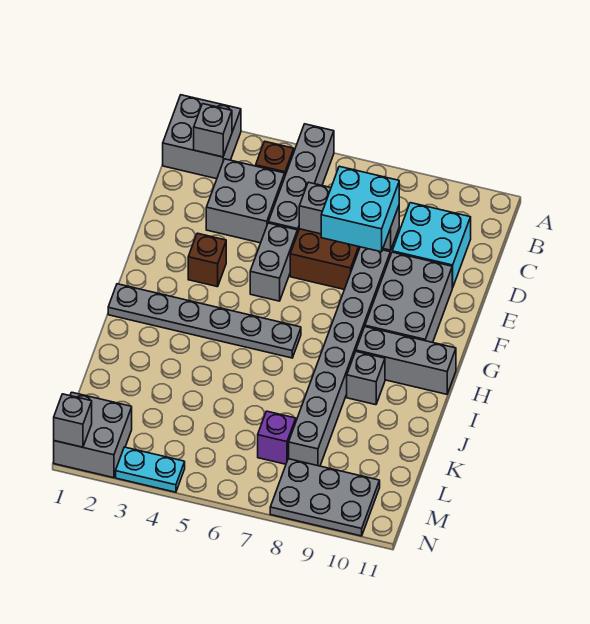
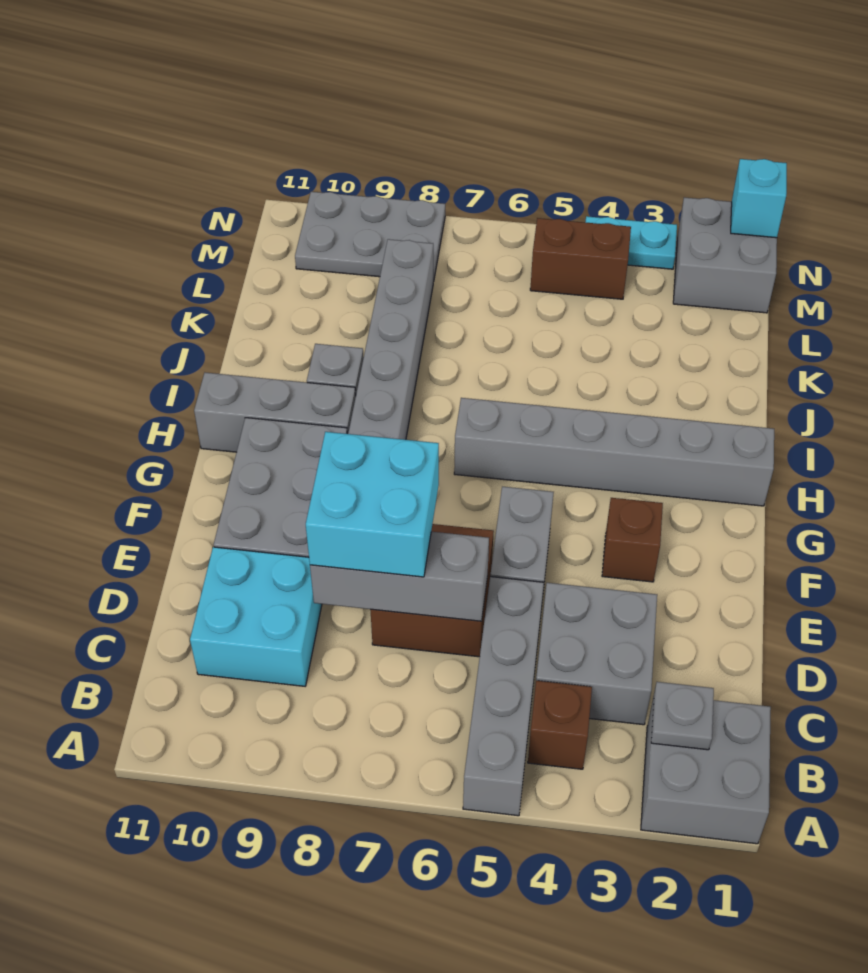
grey 1x1 brick [194,104,232,157] -> grey 1x1 plate [651,682,714,750]
grey 1x6 plate [108,284,301,358] -> grey 1x6 brick [454,398,774,506]
purple 1x1 brick [258,411,296,464] -> none
none -> brown 1x2 brick [530,218,631,299]
grey 1x1 brick [54,394,92,447] -> cyan 1x1 brick [731,159,787,238]

